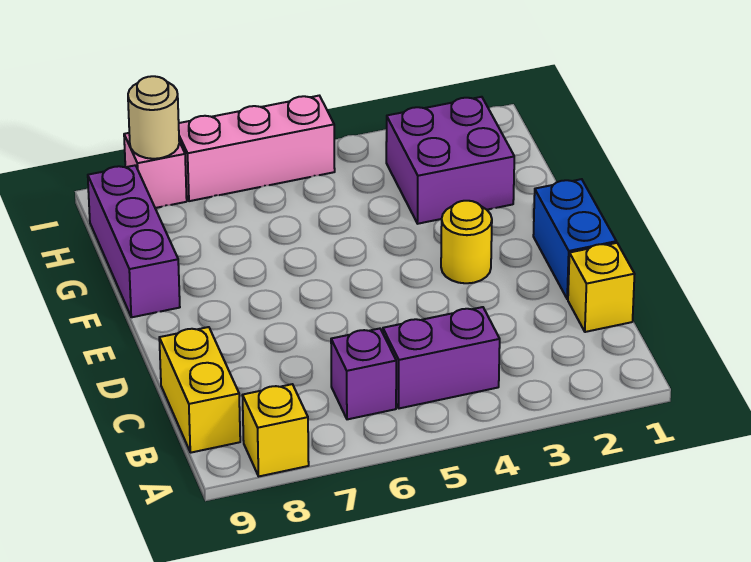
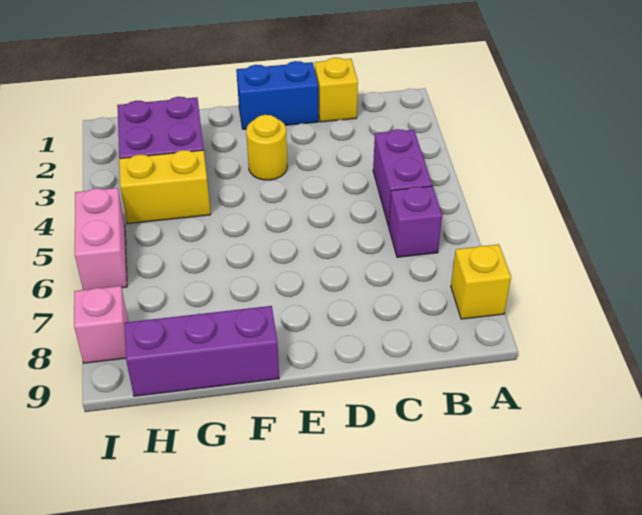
yellow 1x2 brick [159,327,240,453] -> yellow 1x2 brick moved to [119,150,211,224]
pink 1x3 brick [179,96,335,201] -> pink 1x2 brick [75,188,127,290]
tan 1x1 round brick [128,76,179,159] -> none

